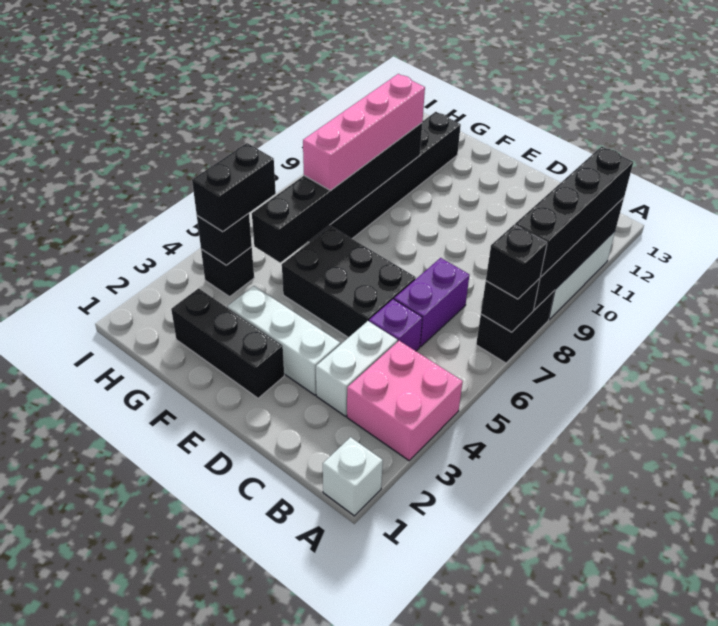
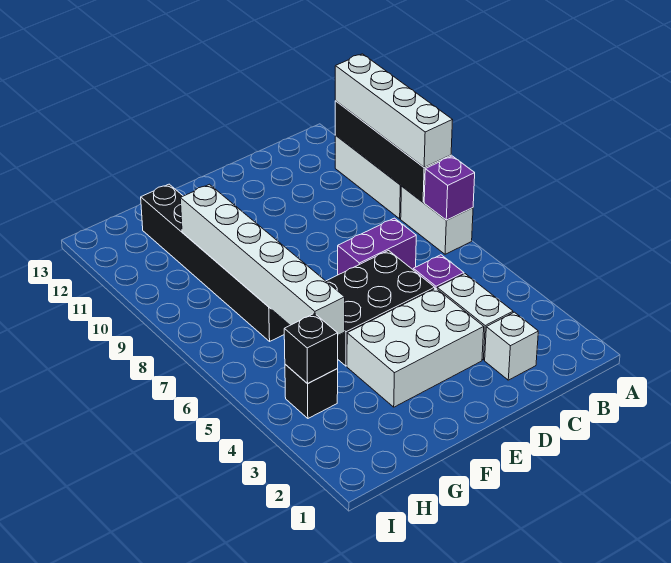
white 1x1 brick [323,437,383,516] -> white 1x1 brick moved to [485,312,538,380]
pink 2x2 brick [347,341,463,461] -> none
black 1x2 brick [476,290,555,363] -> white 1x2 brick [401,186,473,254]
black 1x1 brick [481,278,540,332] -> purple 1x1 brick [424,156,475,220]
black 1x1 brick [486,225,547,299] -> none
black 1x4 brick [515,146,633,277] -> white 1x4 brick [335,54,452,167]
purple 1x2 brick [394,258,469,347] -> purple 1x2 brick turned to [338,218,416,275]
white 1x3 brick [228,286,340,395] -> white 2x3 brick [347,288,484,407]
black 1x3 brick [171,288,284,398] -> none
black 1x6 brick [252,123,422,263] -> white 1x6 brick [180,184,345,335]
pink 1x4 brick [303,74,425,190] -> none
black 1x2 brick [192,143,276,232] -> none

